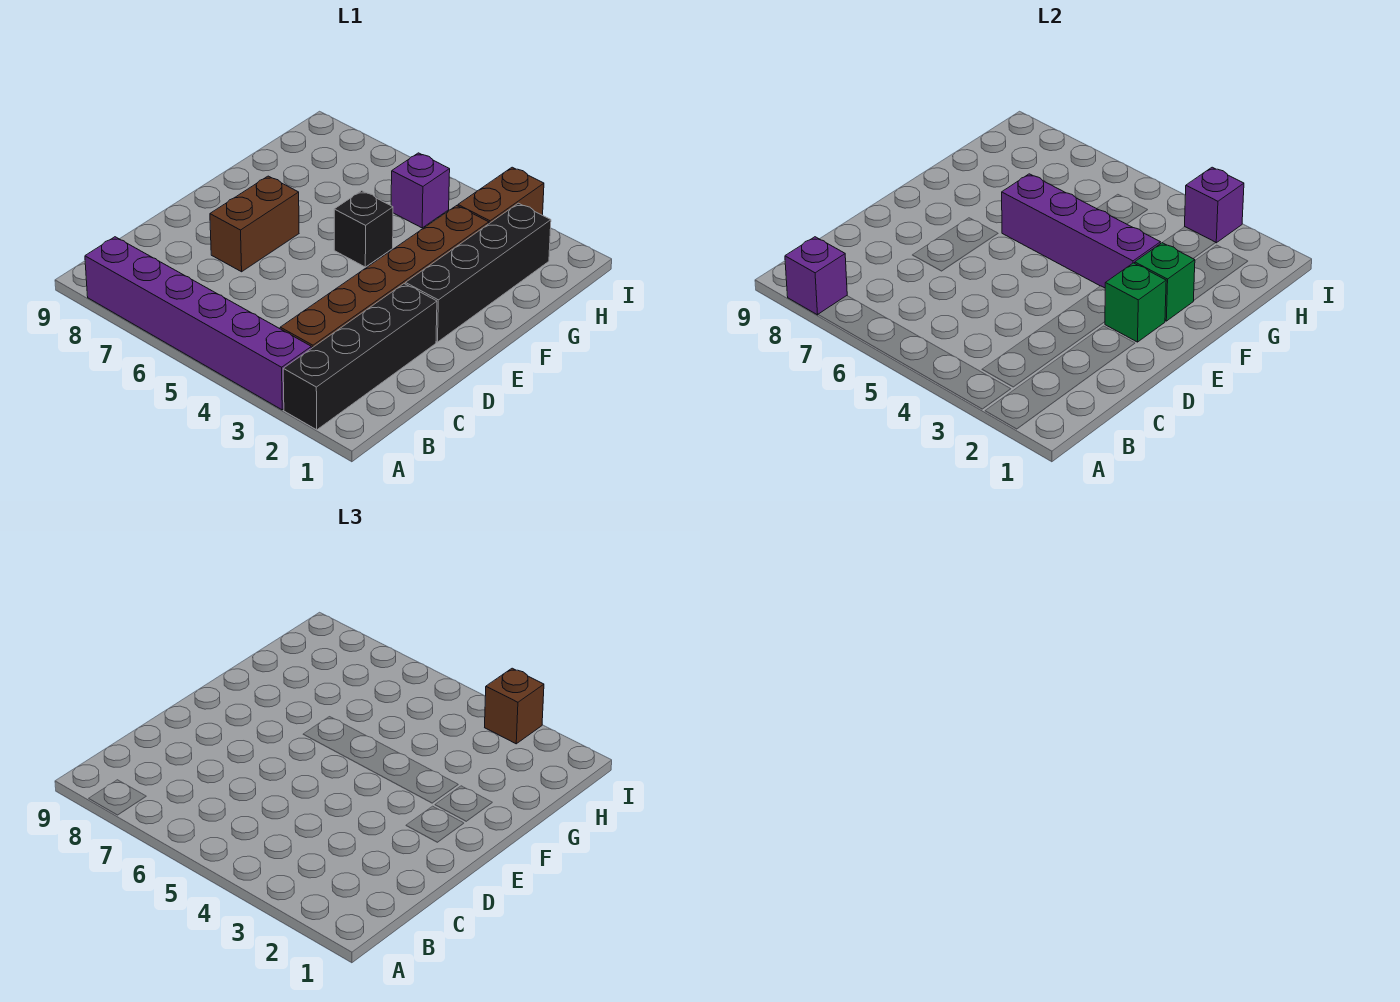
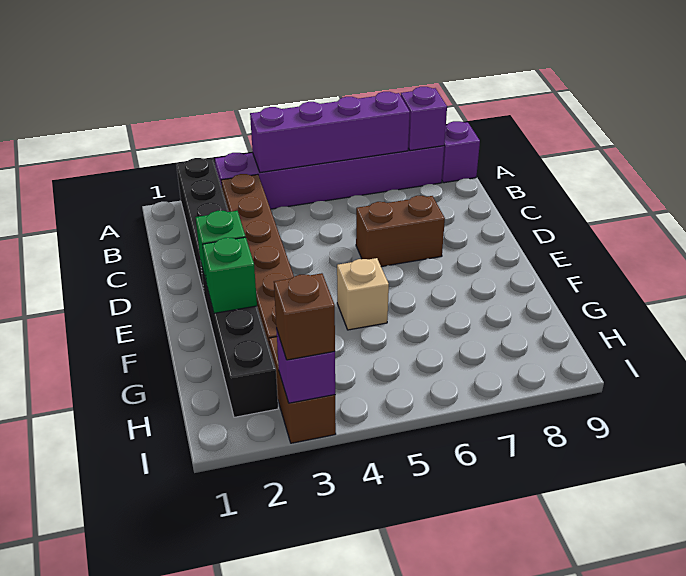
brown 1x2 brick [210,176,299,272] -> brown 1x2 brick turned to [356,196,445,267]
purple 1x4 brick [1002,174,1160,288] -> purple 1x4 brick moved to [250,92,410,173]
black 1x1 brick [334,191,393,267] -> tan 1x1 brick [337,258,389,330]
purple 1x1 brick [391,153,450,228] -> purple 1x1 brick moved to [442,121,480,183]

